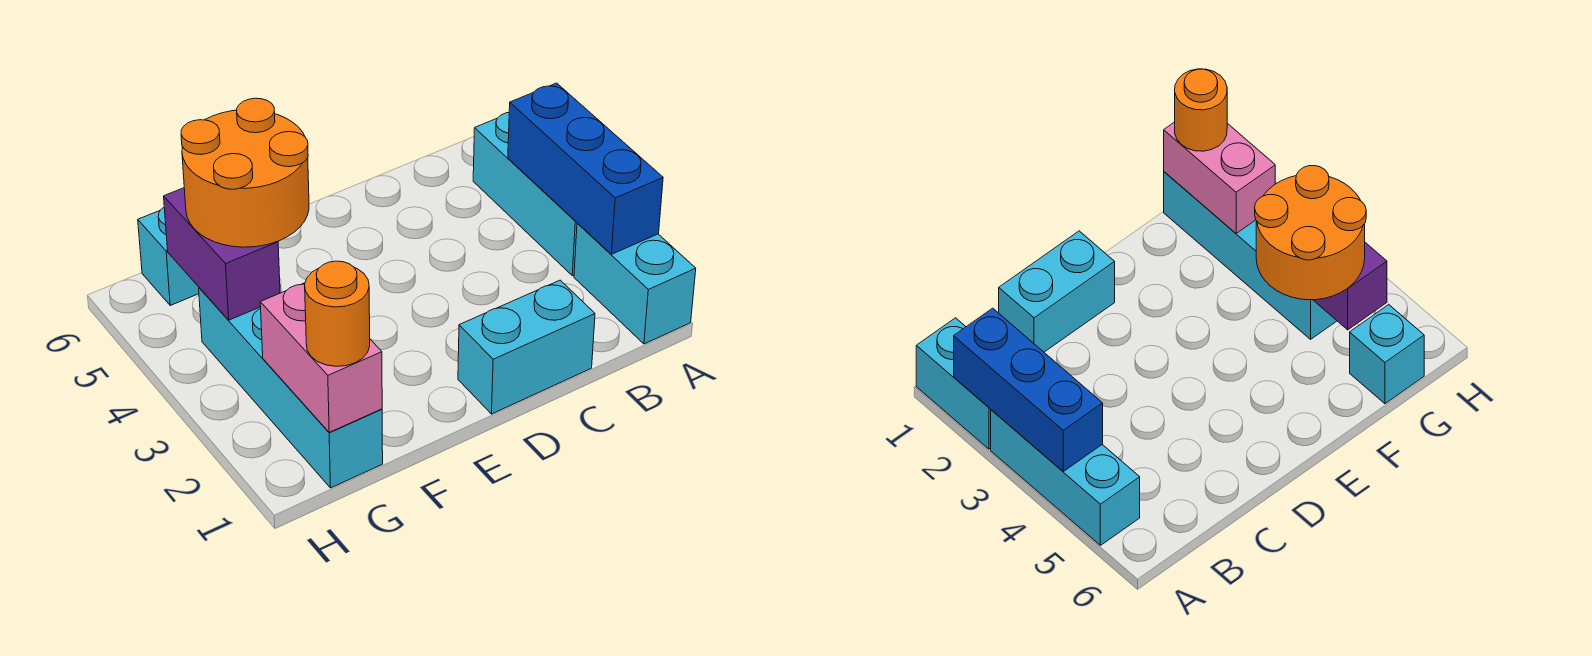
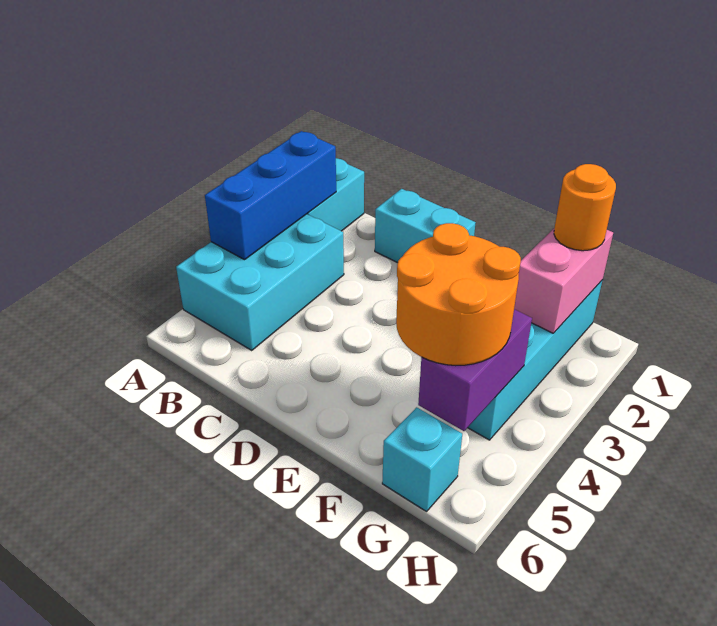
cyan 1x3 brick [473,113,577,276] -> cyan 2x3 brick [176,214,344,350]

